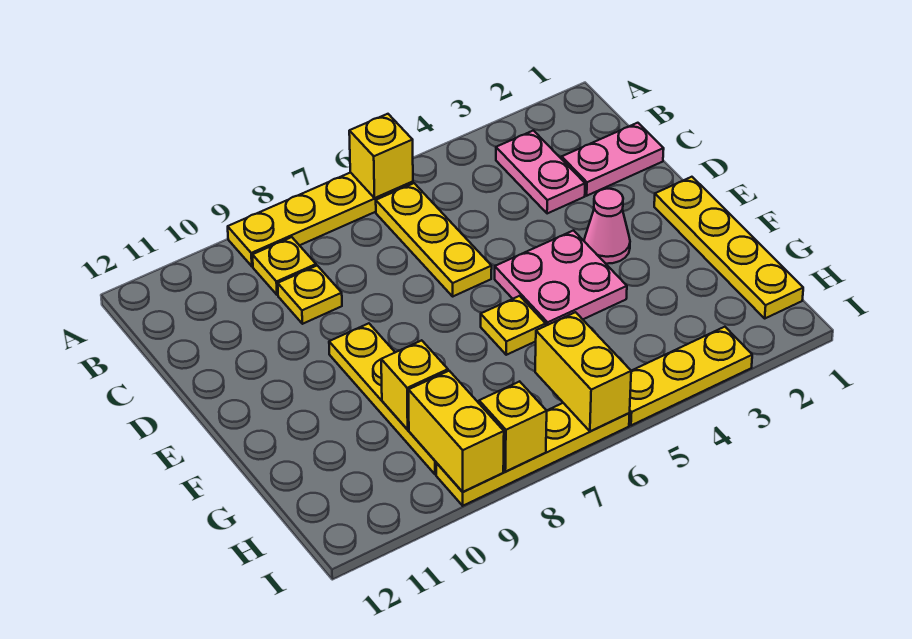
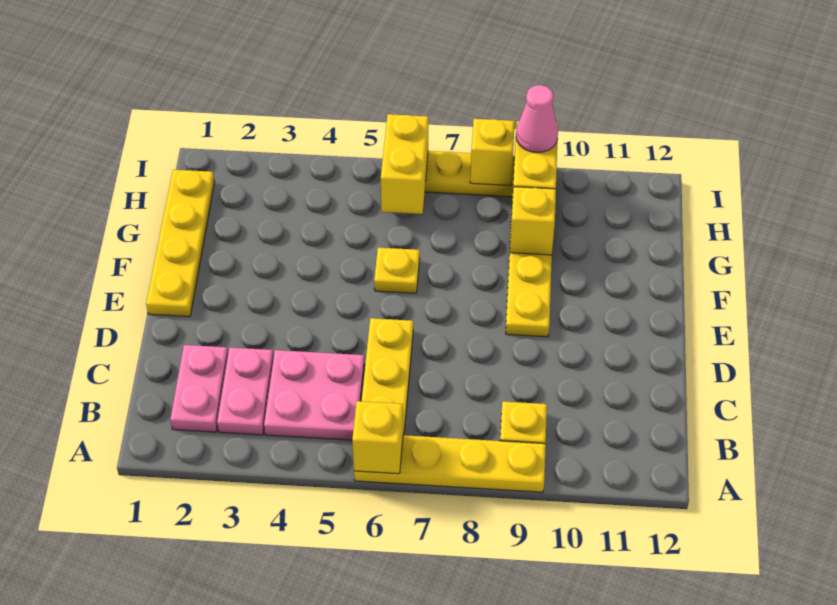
pink 1x2 plate [562,123,664,196] -> pink 1x2 plate turned to [170,345,228,432]
yellow 1x1 plate [278,266,342,324] -> none
pink 1x1 cone [584,189,630,264] -> pink 1x1 cone moved to [516,85,558,152]
pink 2x2 plate [495,231,627,326] -> pink 2x2 plate moved to [264,350,365,440]
yellow 1x3 plate [629,327,752,425] -> none

